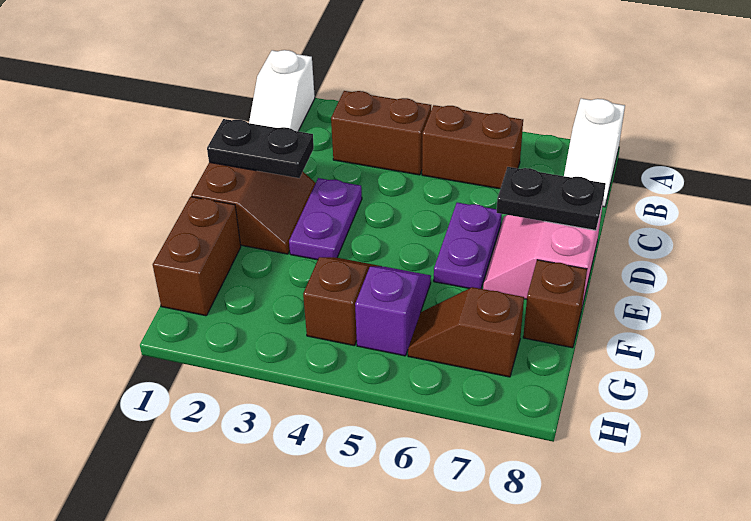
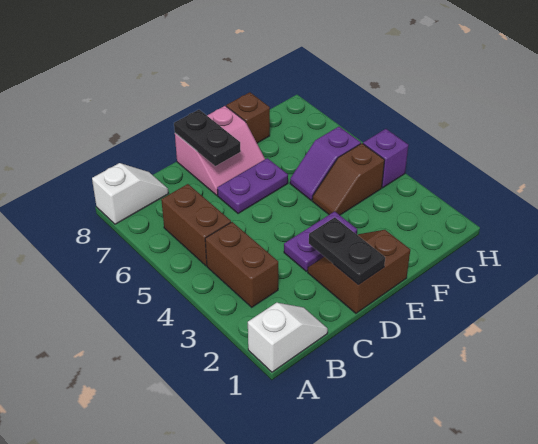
brown 1x2 brick [153,197,241,316] -> none
brown 1x2 slope [408,287,524,377] -> none
none -> purple 1x1 brick [363,129,408,188]

